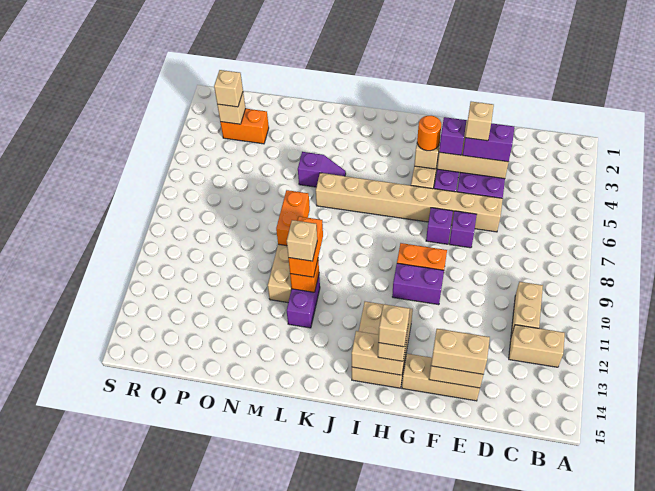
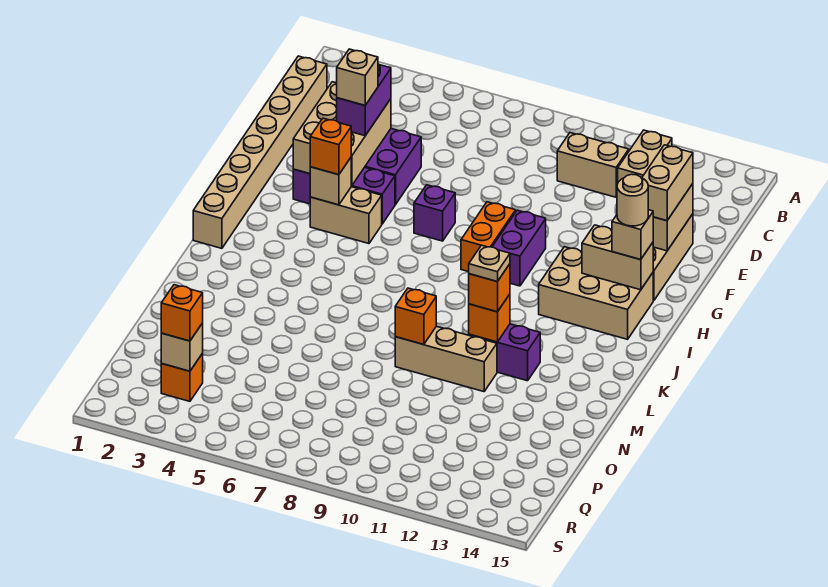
tan 1x8 brick [316,173,503,232] -> tan 1x8 brick moved to [193,56,327,248]
purple 1x1 brick [449,211,477,248] -> none
purple 1x1 brick [439,117,467,155] -> none
orange 1x1 round brick [417,116,441,151] -> orange 1x1 brick [310,118,351,175]
tan 1x2 brick [352,331,407,375] -> tan 1x2 brick turned to [582,225,653,290]
tan 1x1 brick [379,304,410,347] -> tan 1x1 round brick [617,174,648,226]
purple 1x2 slope [298,152,346,187] -> none
orange 1x2 brick [288,216,323,277] -> orange 1x1 brick [469,264,510,312]
tan 1x1 brick [287,220,317,261] -> tan 1x1 plate [469,245,510,282]
orange 1x2 brick [276,190,310,246] -> orange 1x1 brick [395,288,436,345]
orange 1x2 brick [220,109,269,144] -> orange 1x1 brick [161,353,203,401]
tan 1x1 brick [214,70,243,107] -> orange 1x1 brick [161,285,203,341]

